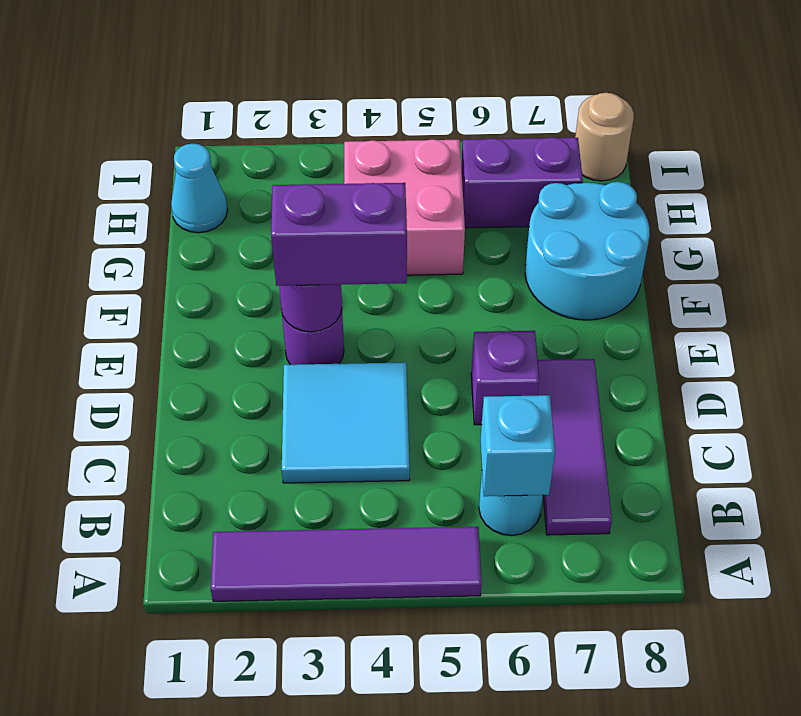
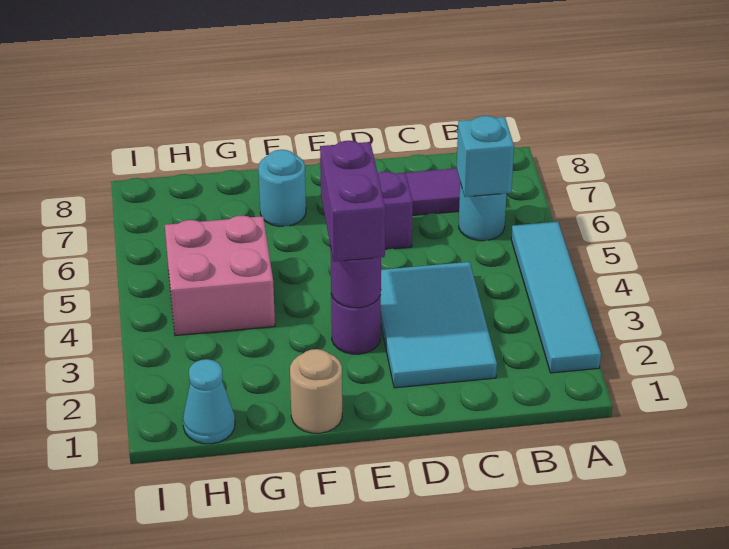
purple 1x4 tile [211,527,482,601] -> cyan 1x4 tile [511,221,601,373]
cyan 2x2 tile [282,362,410,483] -> cyan 2x3 tile [381,262,497,388]
cyan 2x2 round brick [525,182,650,320] -> cyan 1x1 round brick [258,150,306,226]
purple 1x2 brick [461,137,583,228] -> none
tan 1x1 round brick [575,93,634,181] -> tan 1x1 round brick moved to [290,349,342,433]

